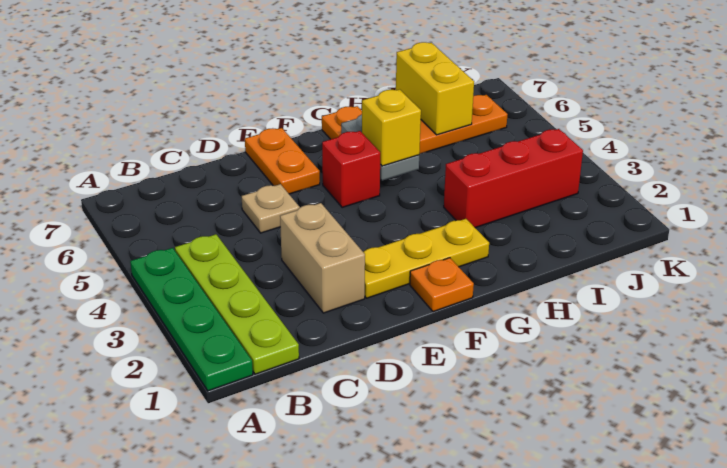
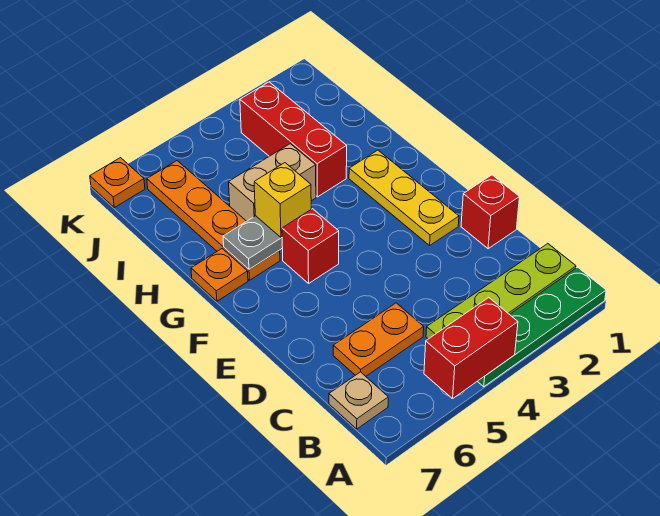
none -> red 1x2 brick [424,298,518,399]
none -> red 1x1 brick [461,175,519,249]
tan 1x2 brick [280,203,365,313] -> tan 1x2 brick moved to [229,144,316,221]
tan 1x1 plate [242,184,300,233] -> tan 1x1 plate moved to [329,372,388,429]
orange 1x2 plate [245,128,320,194] -> orange 1x2 plate moved to [333,303,424,376]
orange 1x1 plate [410,258,474,312] -> orange 1x1 plate moved to [90,158,145,208]
yellow 1x2 brick [396,42,474,135] -> none

